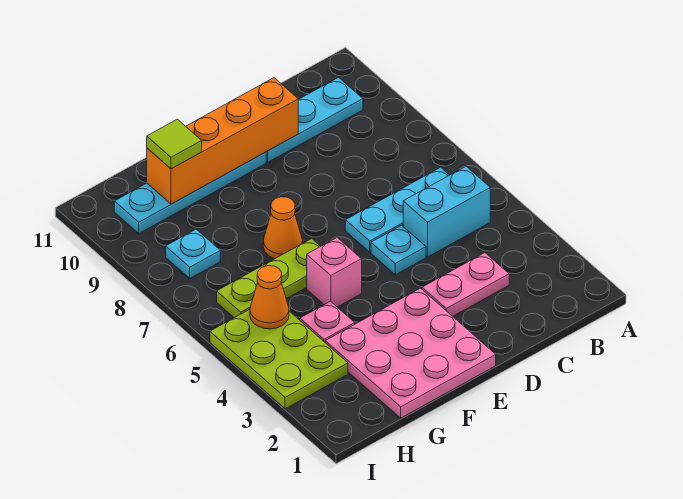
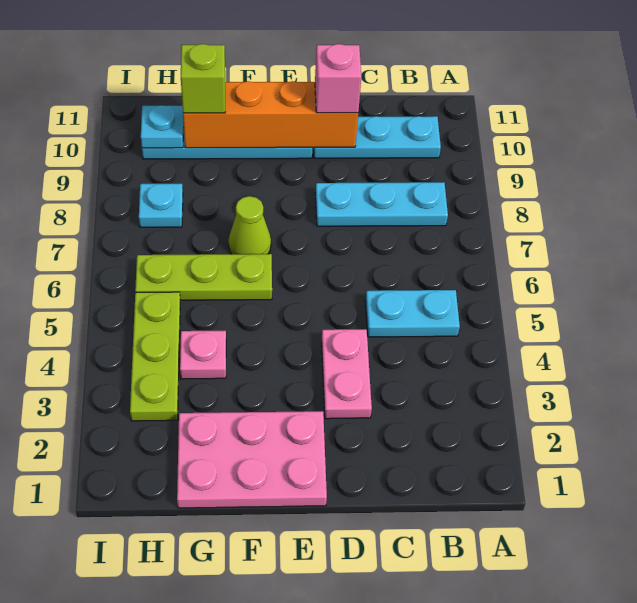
cyan 1x2 brick [403,166,490,257] -> cyan 1x2 plate [365,290,460,337]
cyan 1x3 plate [345,167,449,252] -> cyan 1x3 plate moved to [315,182,448,226]
pink 1x2 plate [422,253,509,316] -> pink 1x2 plate turned to [322,329,372,419]
cyan 1x1 plate [371,225,426,275] -> cyan 1x1 plate moved to [141,105,184,148]
pink 3x3 plate [325,288,496,418] -> pink 2x3 plate [177,411,327,508]
pink 1x1 brick [307,238,362,307] -> pink 1x1 brick moved to [315,44,361,113]
orange 1x1 cone [263,197,303,259] -> lime 1x1 cone [228,196,271,254]
lime 1x1 tile [147,119,202,169] -> lime 1x1 brick [181,44,225,113]
lime 2x3 plate [210,309,348,409] -> lime 1x3 plate [130,292,180,421]
orange 1x1 cone [250,266,289,329] -> none

